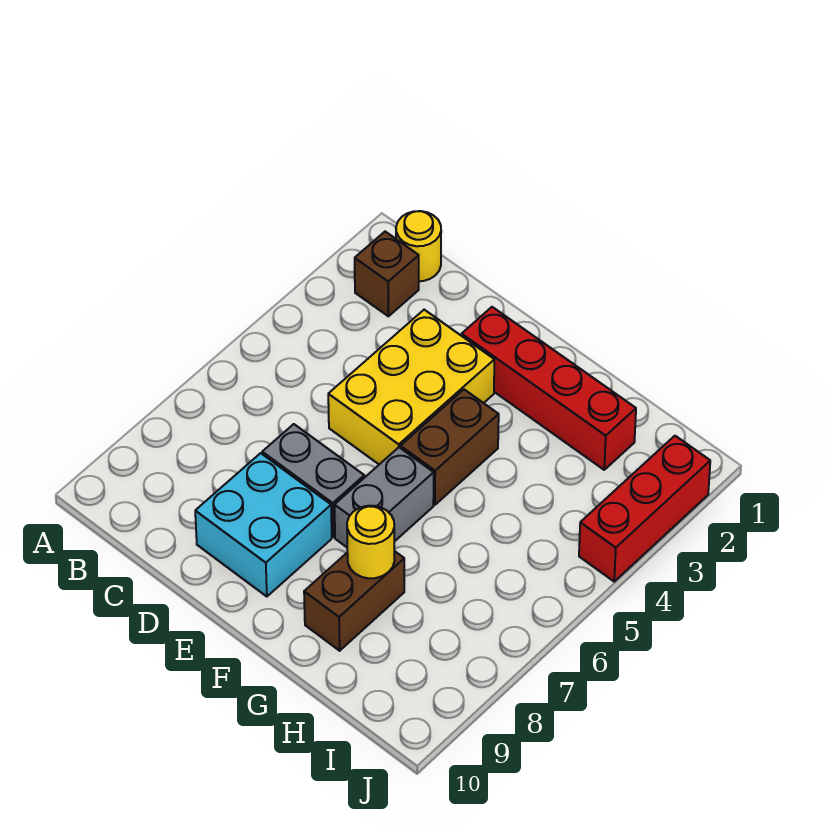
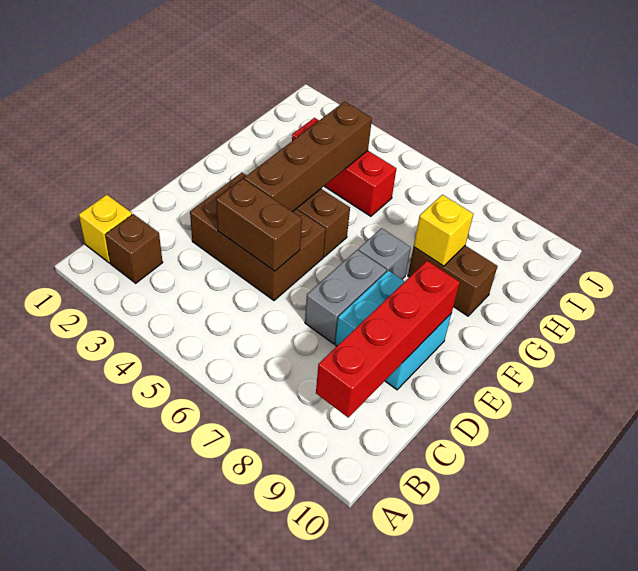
yellow 1x1 round brick [396,211,441,281] -> yellow 1x1 brick [79,195,132,263]
yellow 2x3 brick [328,310,494,464] -> brown 2x3 brick [190,173,326,300]
none -> brown 1x2 brick [216,179,302,271]
red 1x4 brick [462,307,636,470] -> red 1x4 brick moved to [316,261,460,417]
none -> brown 1x4 brick [244,102,372,212]
grey 1x2 brick [335,448,434,547] -> grey 1x1 brick [358,228,411,279]
yellow 1x1 round brick [347,506,395,578] -> yellow 1x1 brick [414,195,473,266]
red 1x3 brick [579,436,710,581] -> red 1x3 brick moved to [292,118,396,216]

